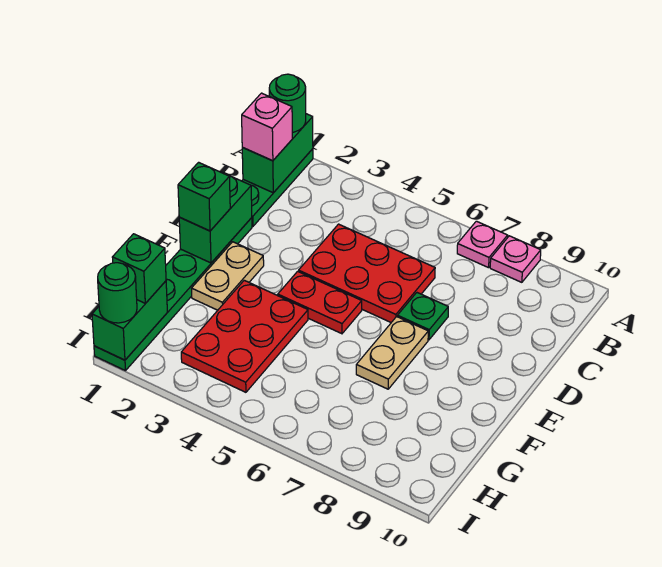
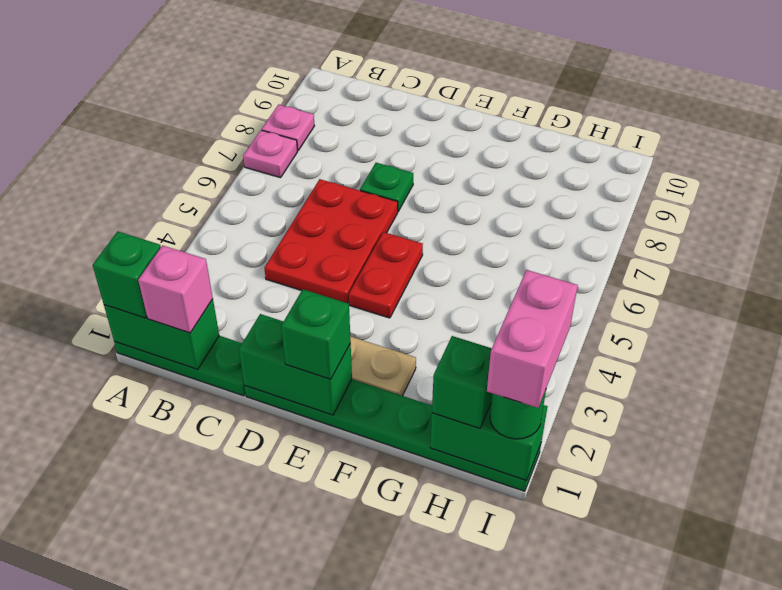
green 1x1 round brick [269,74,306,132] -> green 1x1 brick [93,231,161,318]
tan 1x2 plate [356,317,428,389] -> none
red 2x3 plate [181,280,308,392] -> none
none -> pink 1x2 brick [487,270,578,408]

